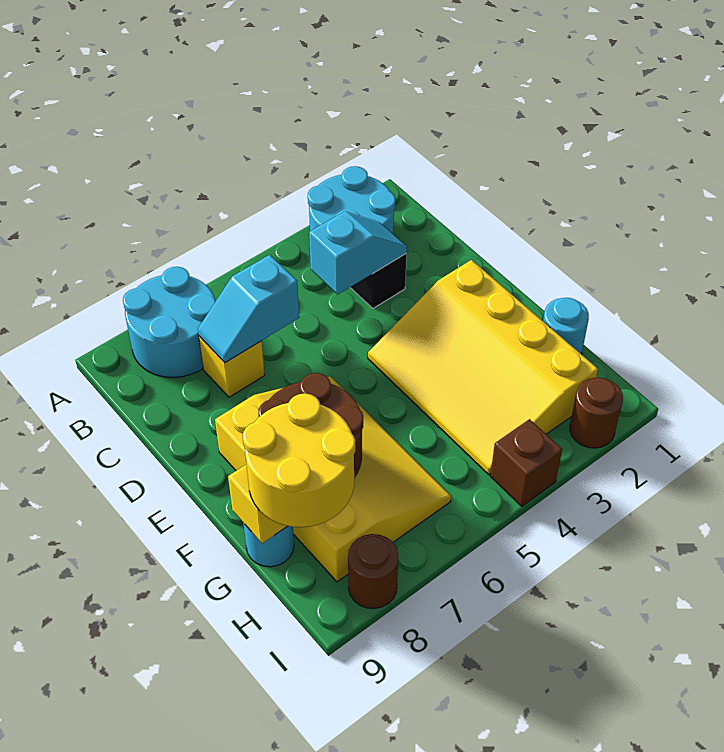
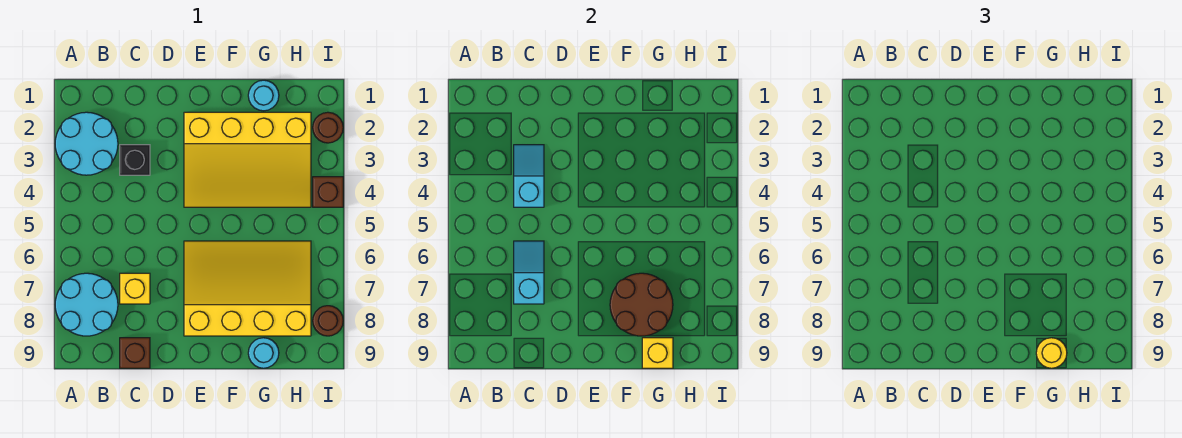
cyan 1x2 slope [198,255,299,363] -> cyan 1x2 slope turned to [514,241,544,304]
none -> brown 1x1 brick [120,338,150,368]
yellow 2x2 round brick [243,393,355,527] -> yellow 1x1 round brick [1036,338,1067,368]

